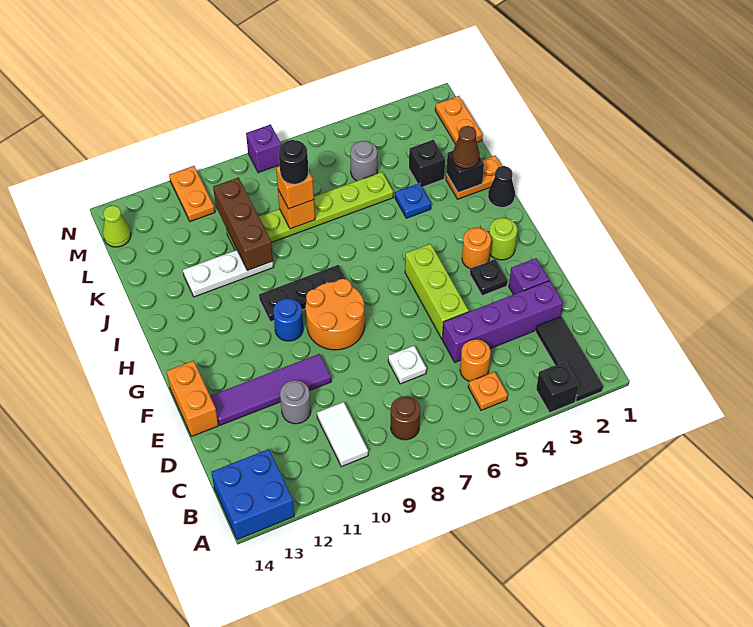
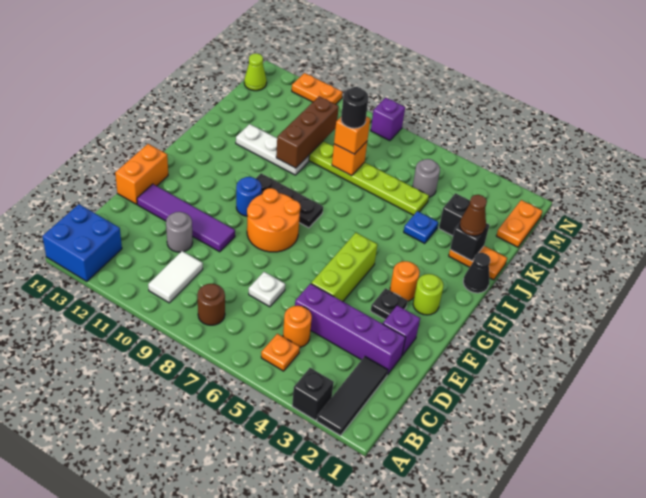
orange 1x2 plate [169,166,215,222] -> orange 1x2 plate turned to [292,73,343,104]

